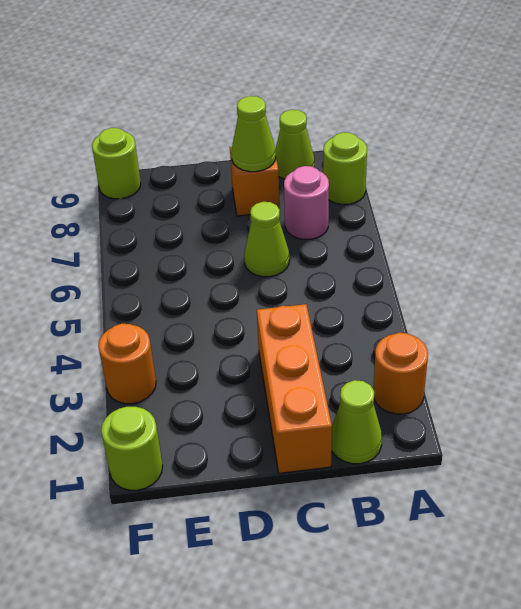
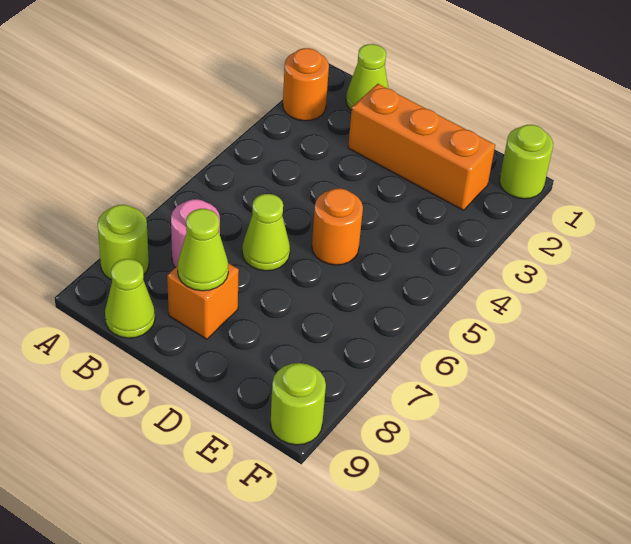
orange 1x3 brick [257,304,332,473] -> orange 1x3 brick turned to [348,84,495,210]
orange 1x1 round brick [98,324,156,404] -> orange 1x1 round brick moved to [312,188,363,265]

